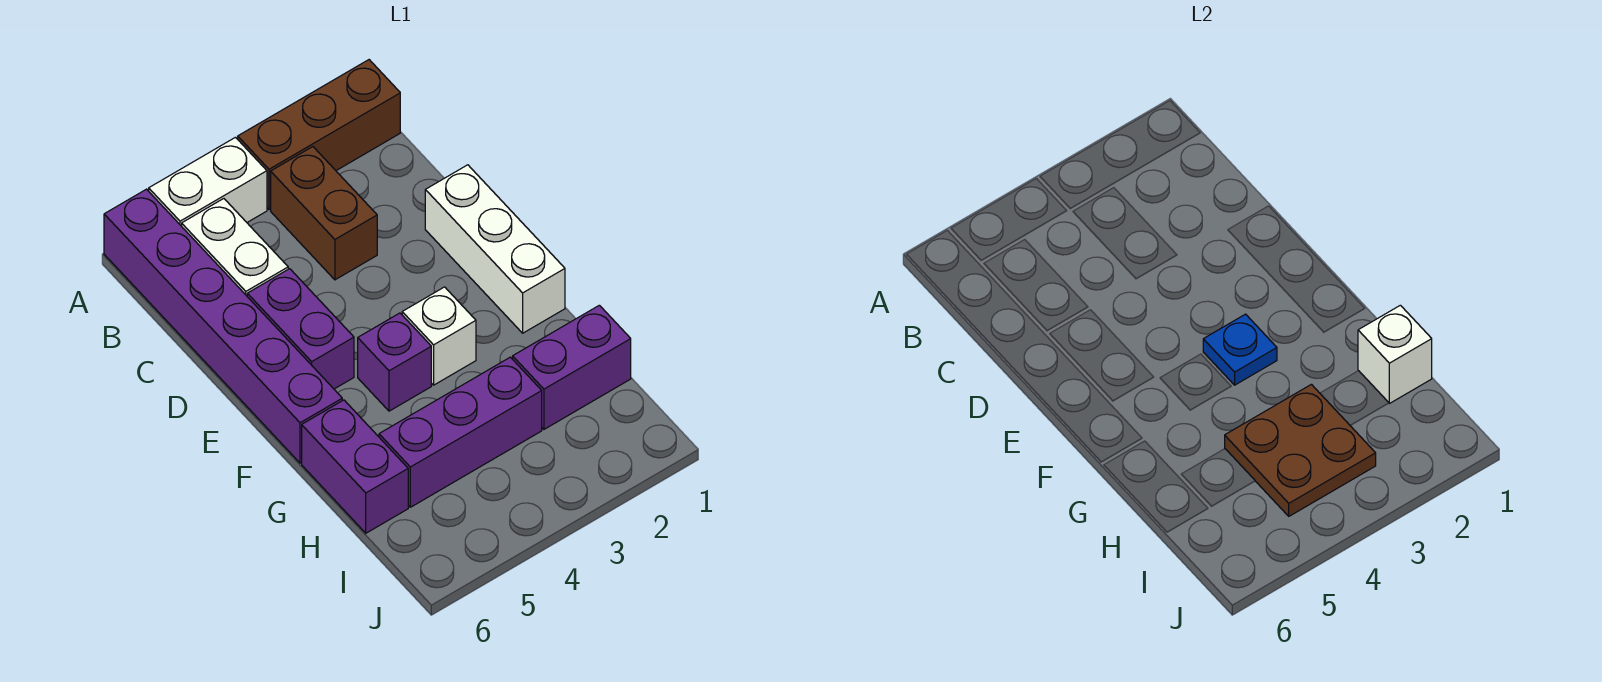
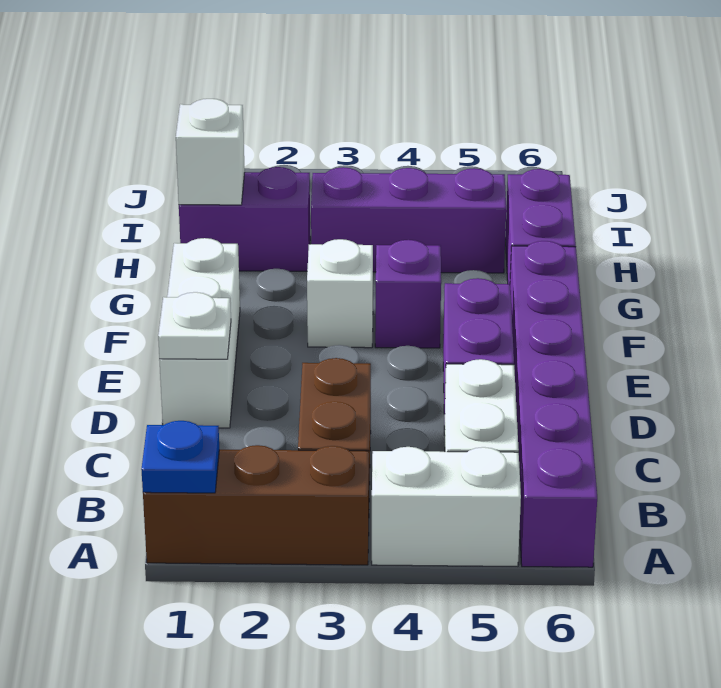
none -> white 1x1 plate [158,292,231,359]
blue 1x1 plate [1203,314,1277,385] -> blue 1x1 plate moved to [141,421,219,493]
brown 2x2 plate [1225,384,1376,516] -> none

